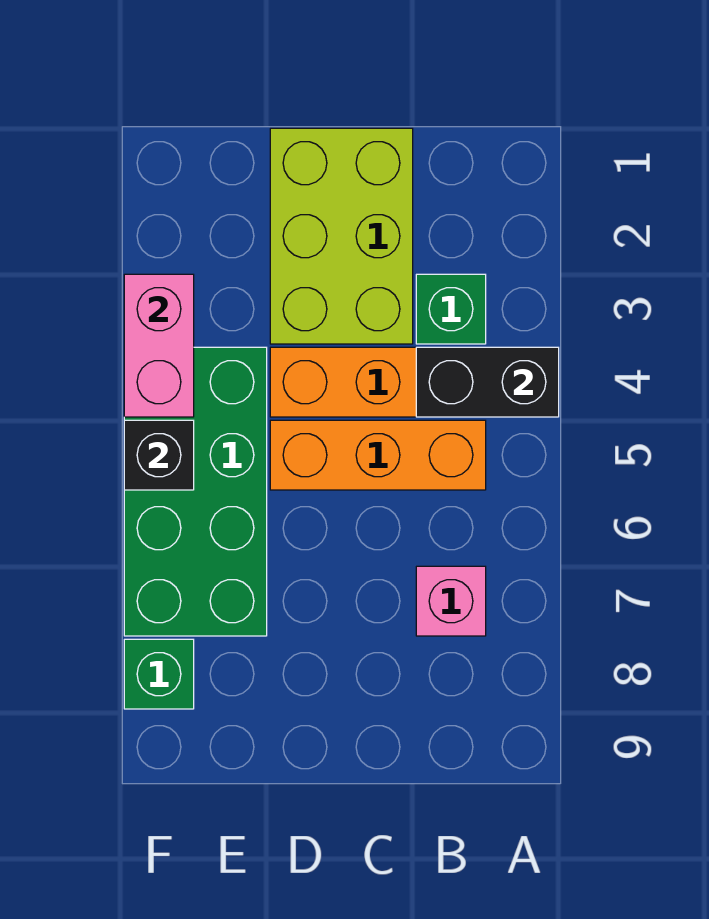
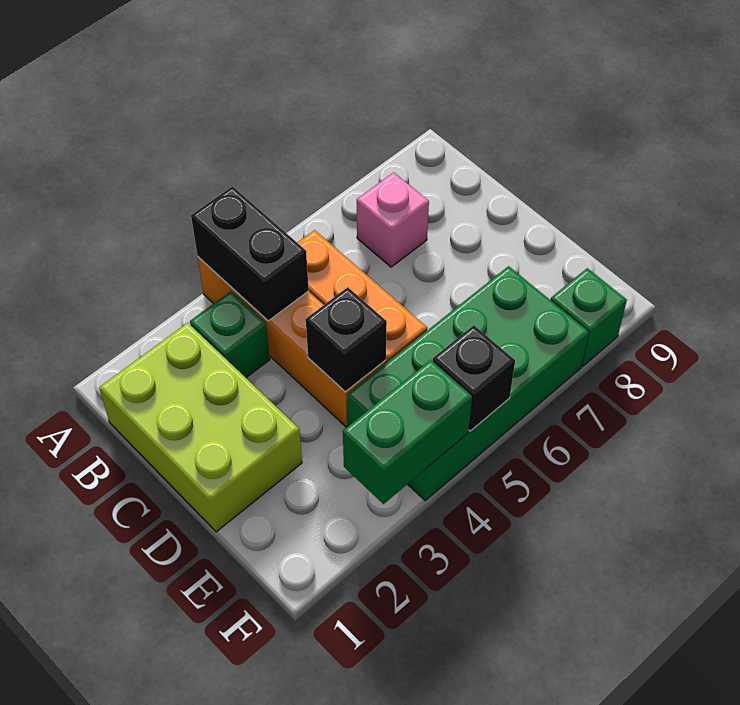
lime 2x3 brick [270,128,413,344] -> lime 2x3 brick turned to [99,323,302,532]
none -> black 1x1 brick [306,287,387,392]
pink 1x2 brick [124,274,194,417] -> green 1x2 brick [343,360,472,504]

